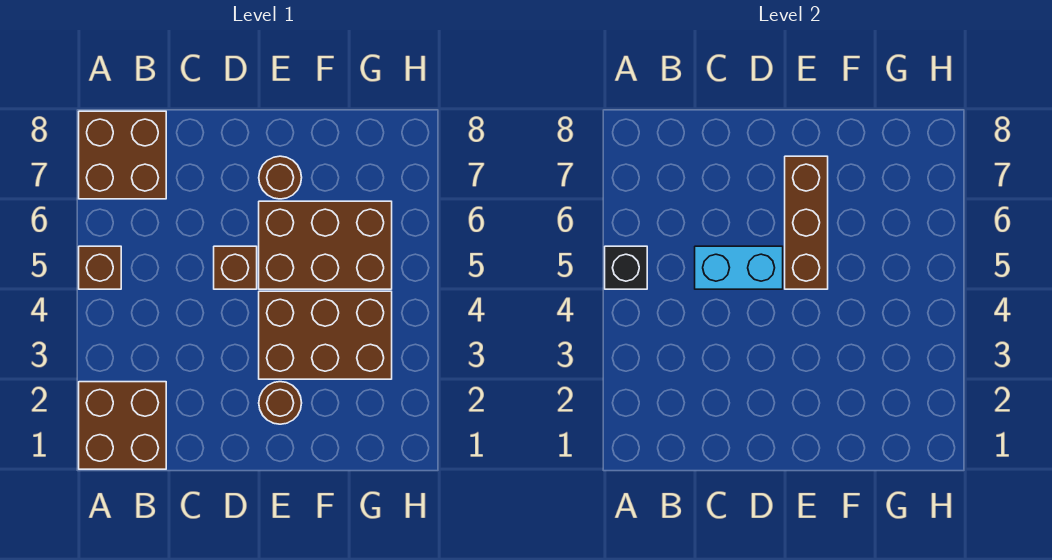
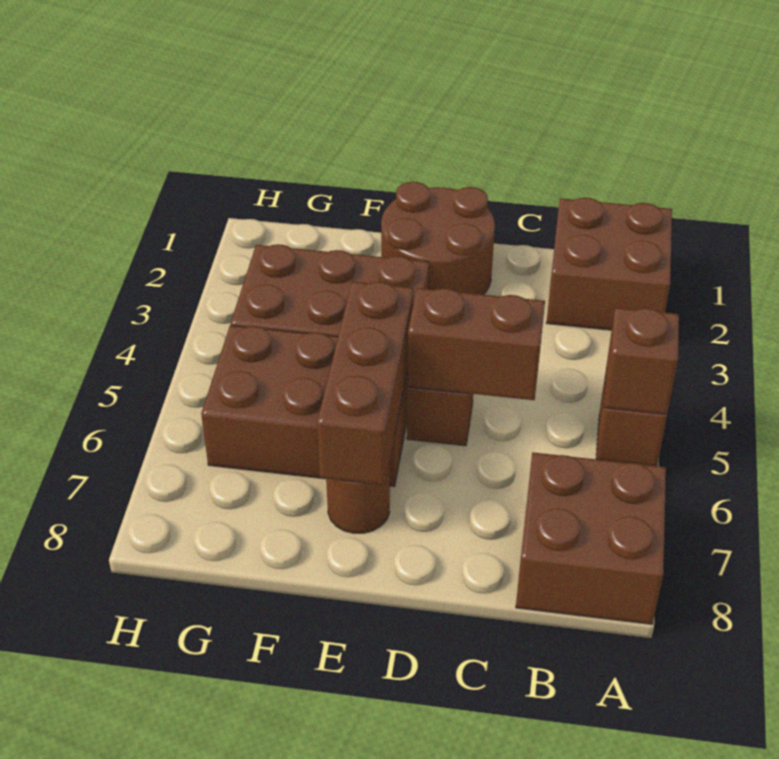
black 1x1 brick [605,246,647,289] -> brown 1x1 brick [604,308,679,414]
cyan 1x2 brick [695,246,783,289] -> brown 1x2 brick [407,288,545,400]
brown 1x1 round brick [259,382,302,424] -> brown 2x2 round brick [381,182,495,295]

